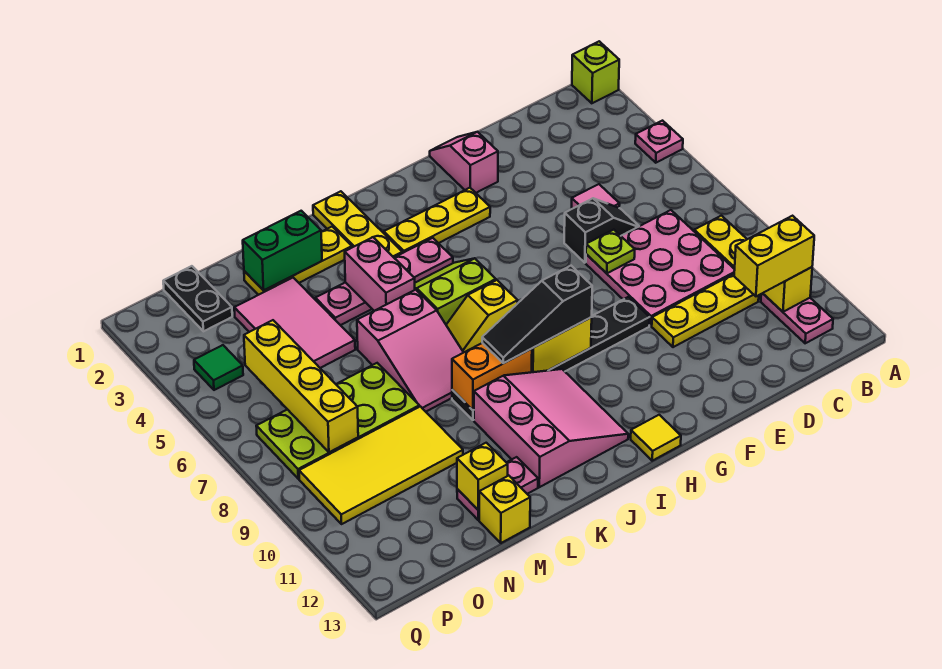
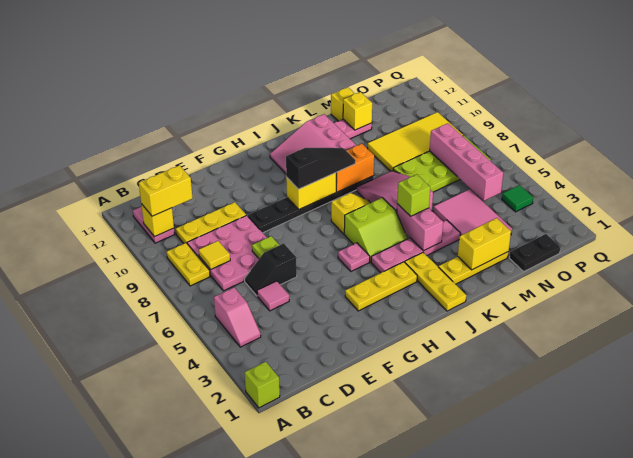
pink 1x1 plate [635,121,683,163] -> pink 1x1 plate moved to [338,243,370,271]
pink 1x2 slope [430,132,498,193] -> pink 1x2 slope moved to [214,288,261,347]
yellow 1x1 tile [631,415,681,461] -> yellow 1x1 tile moved to [199,241,230,270]
none -> lime 1x1 brick [397,174,430,216]
green 1x2 brick [243,211,322,290] -> yellow 1x2 brick [458,218,511,270]
black 1x2 plate [163,266,232,331] -> black 1x2 plate turned to [509,234,561,271]
yellow 1x4 brick [244,320,358,452] -> pink 1x4 brick [430,123,503,201]

